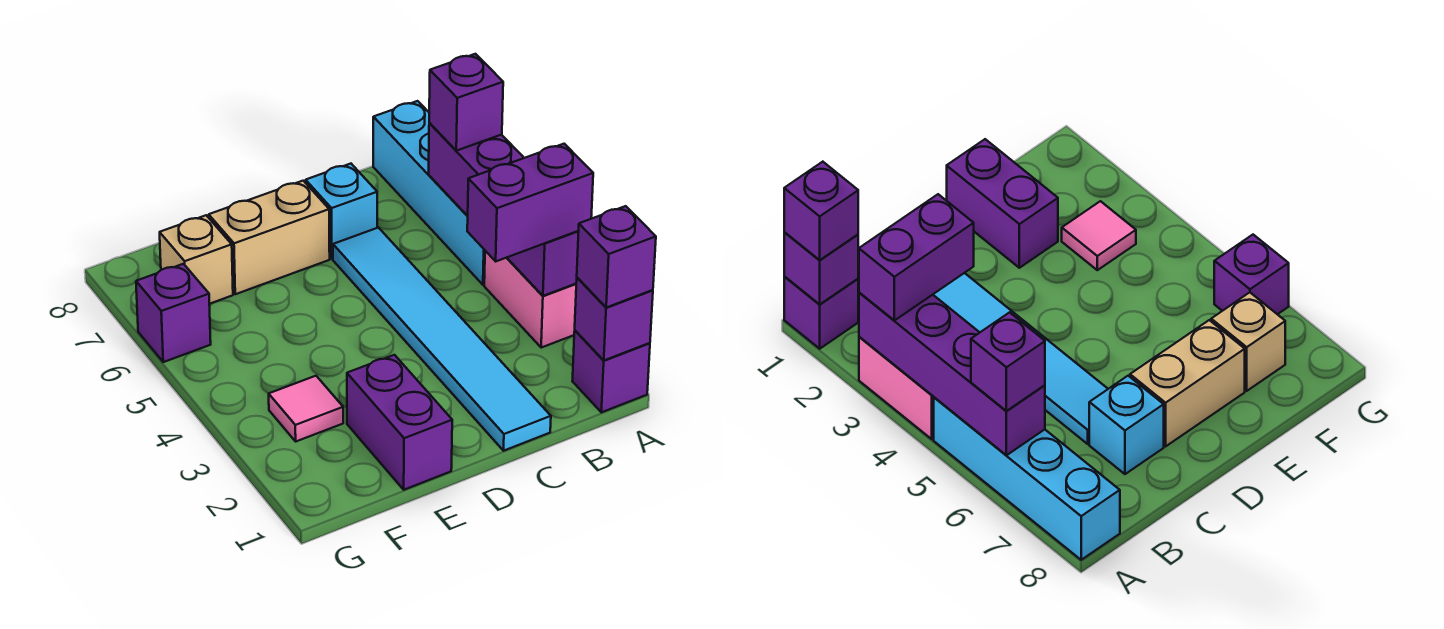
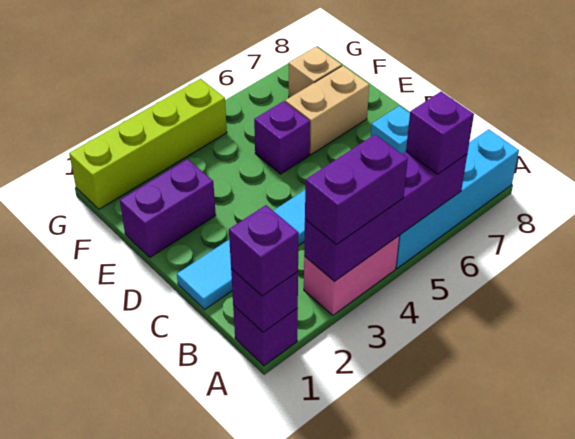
purple 1x2 brick [467,144,593,261] -> purple 1x2 brick turned to [305,135,408,245]
tan 1x2 brick [209,181,330,294] -> tan 1x2 brick turned to [285,66,369,155]
pink 1x1 tile [269,376,343,441] -> none
none -> lime 1x4 brick [69,79,227,209]
purple 1x1 brick [136,264,211,362] -> purple 1x1 brick moved to [254,101,310,174]

